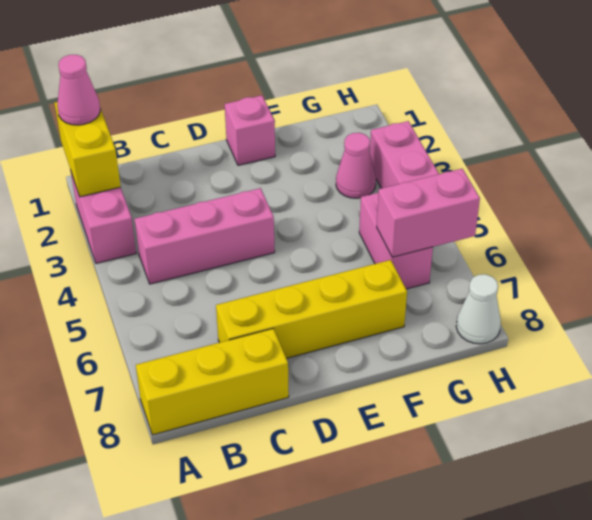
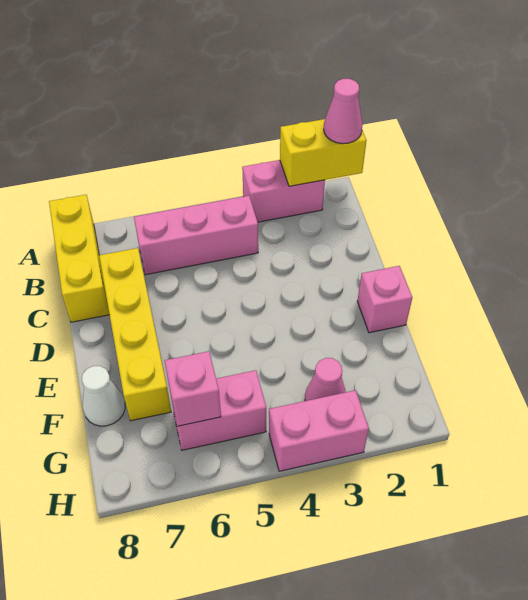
pink 1x3 brick [134,188,275,284] -> pink 1x3 brick turned to [134,196,258,275]
pink 1x2 brick [377,169,480,257] -> pink 1x1 brick [165,351,221,426]
white 1x1 cone [456,274,501,344] -> white 1x1 cone moved to [82,366,125,426]

